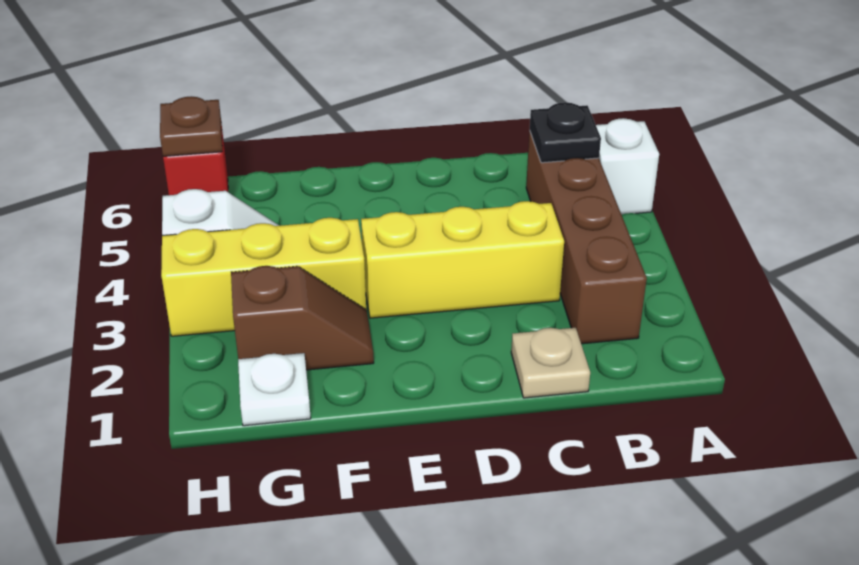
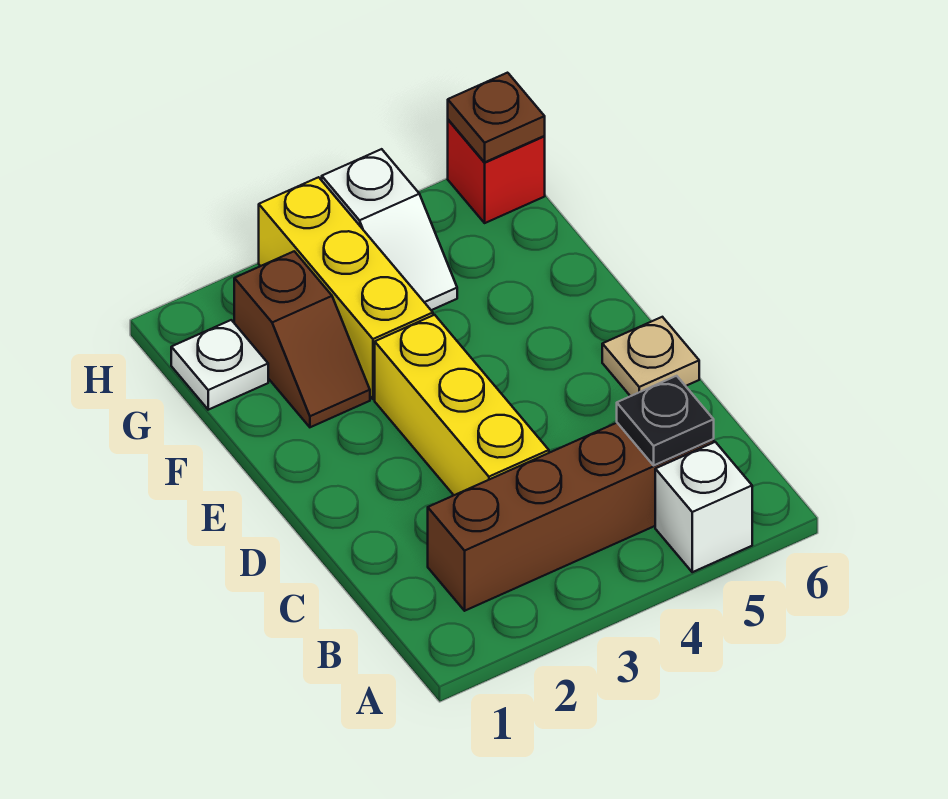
tan 1x1 plate [511,328,590,398] -> tan 1x1 plate moved to [602,317,699,396]

